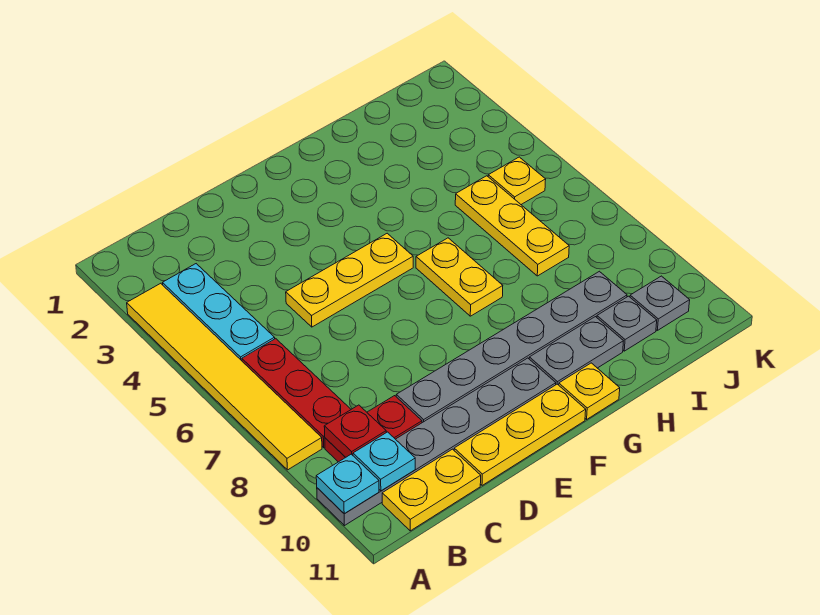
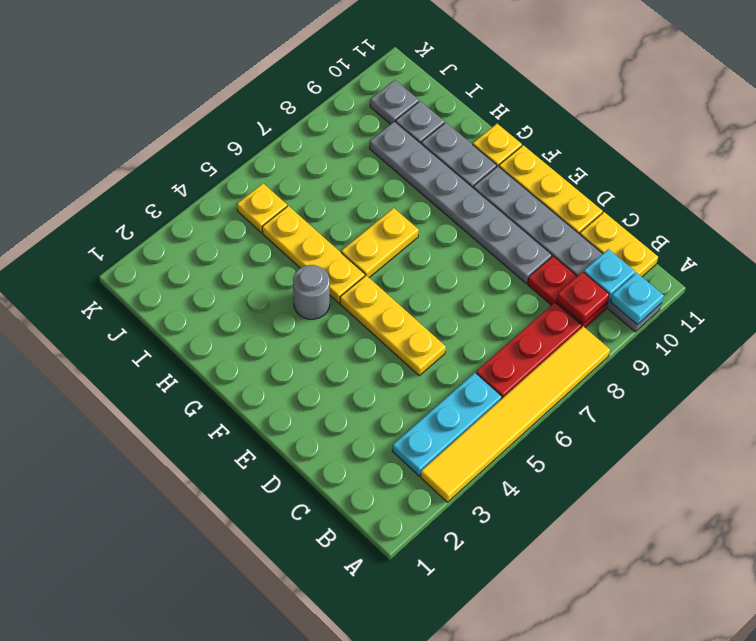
none -> grey 1x1 round brick [293,265,330,319]
yellow 1x3 plate [455,176,569,276] -> yellow 1x3 plate turned to [262,206,365,303]

